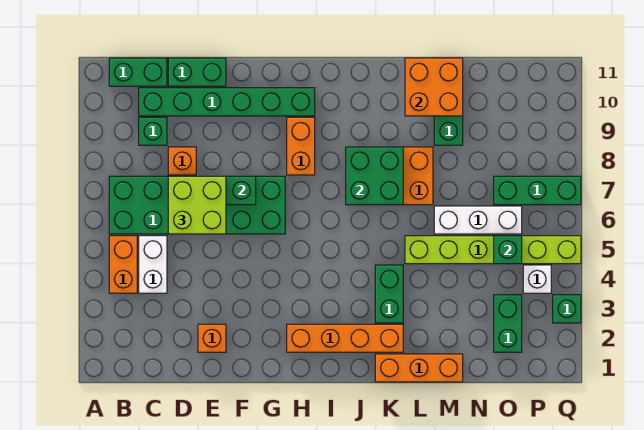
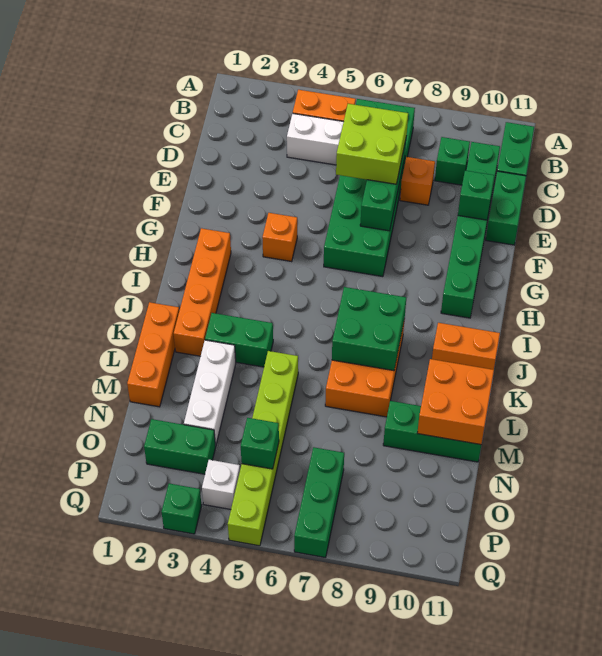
orange 1x1 brick [198,324,226,352] -> orange 1x1 brick moved to [262,213,297,261]
none -> green 1x1 brick [458,171,494,220]
orange 1x2 brick [287,117,315,175] -> orange 1x2 brick moved to [432,323,500,370]
white 1x3 brick [434,206,522,234] -> white 1x3 brick moved to [184,340,236,446]

